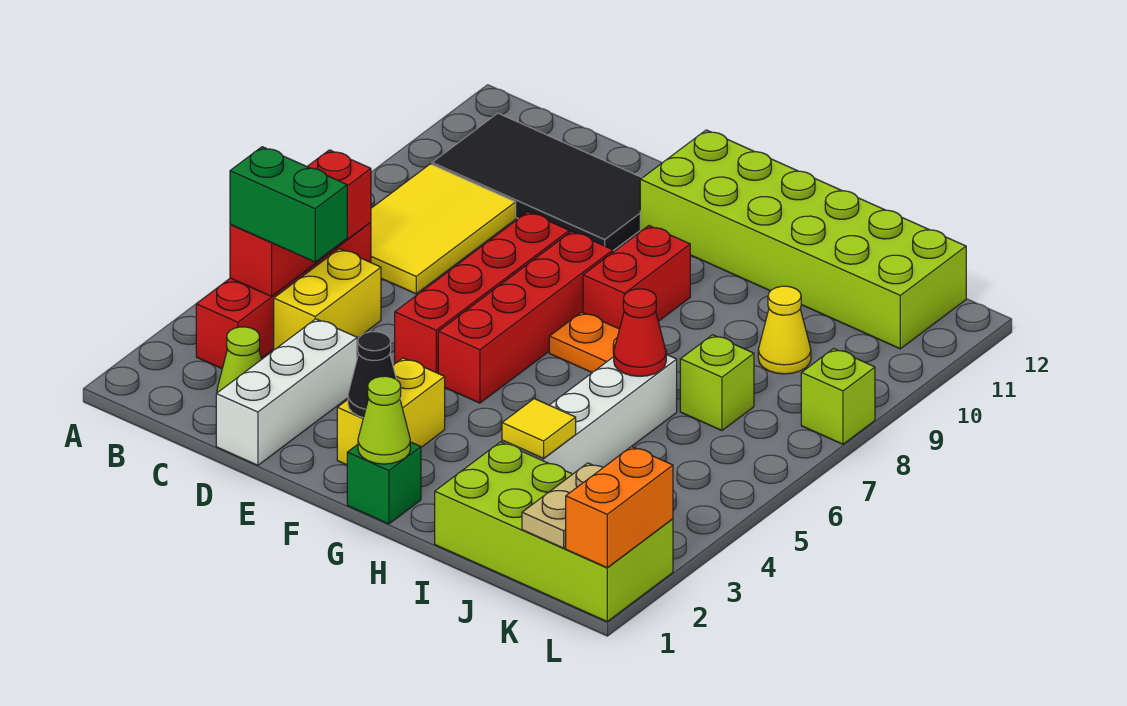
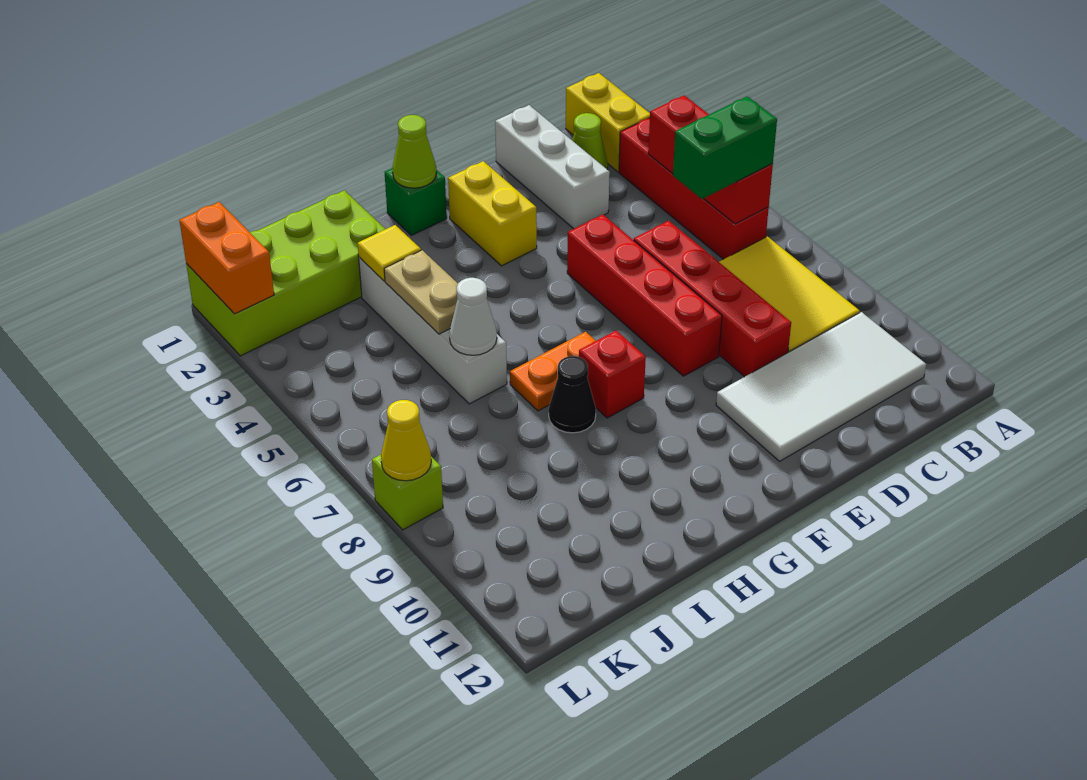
green 1x2 brick [230,147,347,262] -> green 1x2 brick moved to [673,96,777,199]
black 2x4 tile [432,113,642,250] -> white 2x4 tile [716,312,926,461]
yellow 1x2 brick [274,249,381,350] -> yellow 1x2 brick moved to [566,73,650,172]
black 1x1 cone [348,332,396,418] -> black 1x1 cone moved to [549,356,596,433]
red 1x4 brick [438,231,613,403] -> red 1x4 brick moved to [634,221,791,377]
lime 2x6 brick [640,130,966,349] -> none
red 1x2 brick [583,226,690,329] -> red 1x1 brick [579,330,646,418]
red 1x1 cone [614,289,666,376] -> white 1x1 cone [449,278,497,355]
lime 1x1 brick [680,335,754,431] -> none
yellow 1x1 cone [758,286,811,374] -> yellow 1x1 cone moved to [381,400,431,481]
tan 1x2 plate [522,463,603,548] -> tan 1x2 plate moved to [384,250,458,334]

